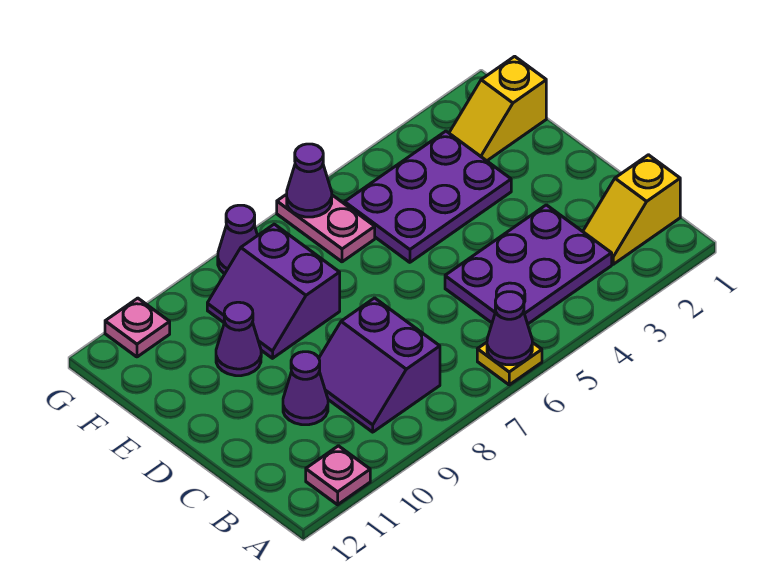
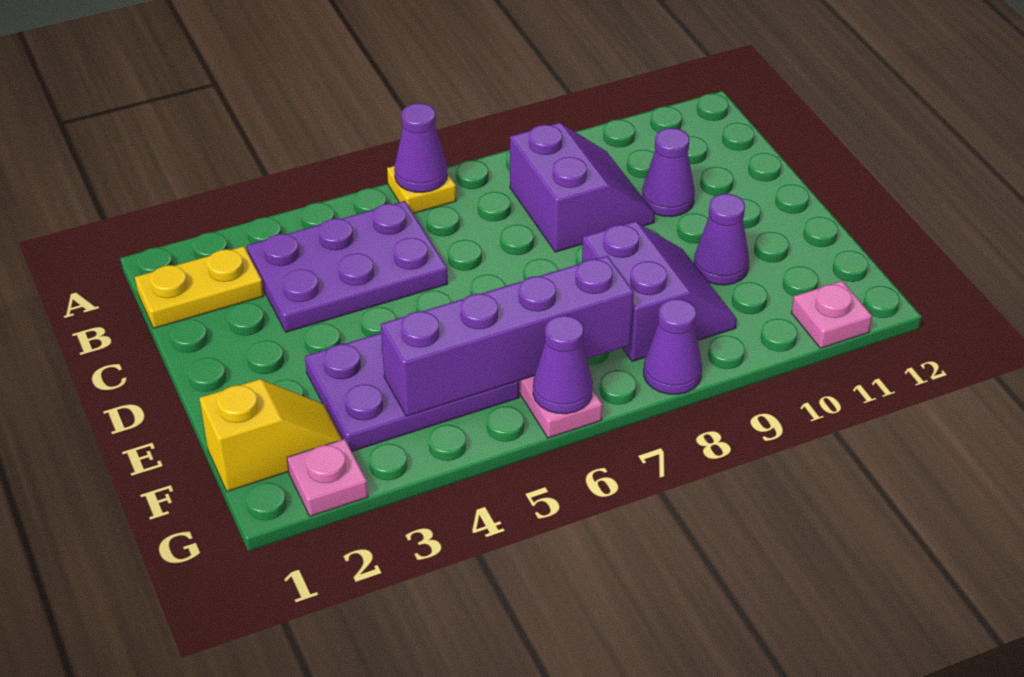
pink 1x1 plate [306,446,370,505] -> pink 1x1 plate moved to [287,439,368,516]
yellow 1x2 slope [583,155,680,264] -> yellow 1x2 plate [135,246,264,328]
none -> purple 1x4 brick [381,256,634,416]

